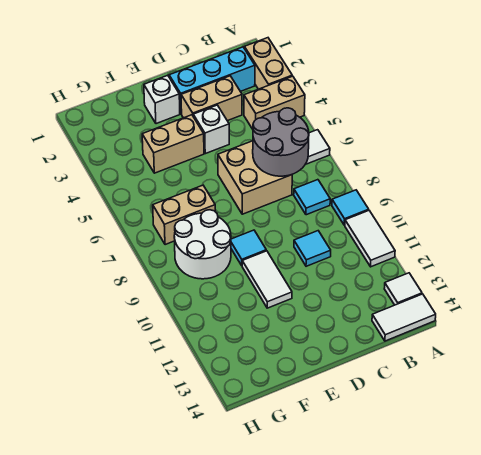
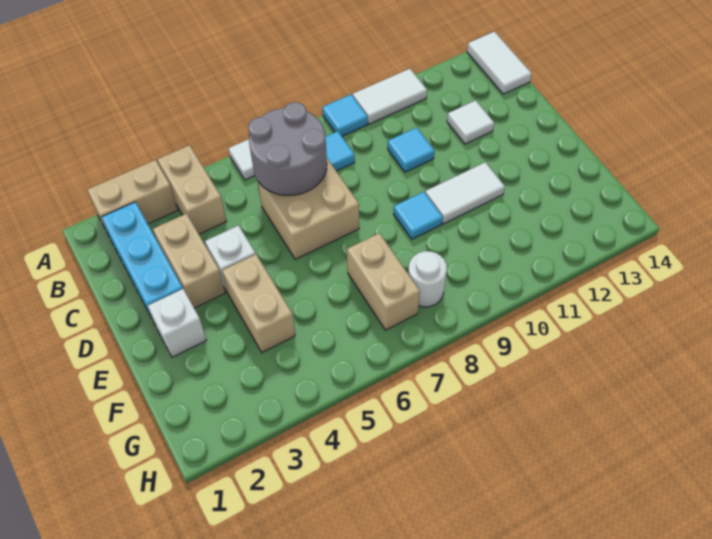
white 1x1 tile [384,273,422,305] -> white 1x1 tile moved to [447,100,494,144]
white 2x2 round brick [174,210,231,279] -> white 1x1 round brick [408,251,447,307]

